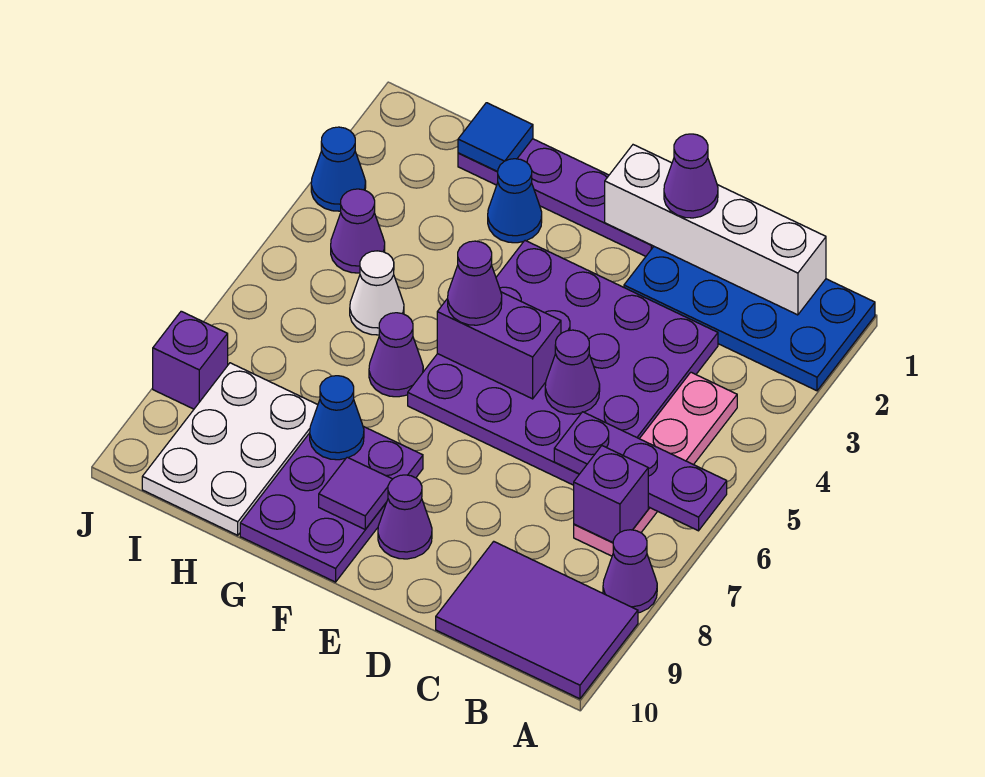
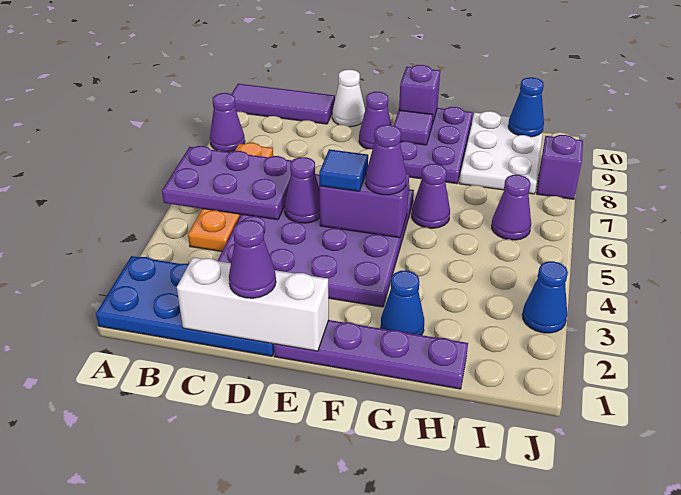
purple 1x3 plate [554,412,727,531] -> purple 2x3 plate [162,146,292,220]
purple 2x3 tile [436,541,638,699] -> purple 1x3 tile [232,84,335,124]
white 1x4 brick [605,145,826,315] -> white 1x3 brick [177,257,329,351]
pink 1x4 plate [574,372,737,556] -> orange 1x4 plate [188,143,273,252]
purple 1x1 brick [574,446,648,542] -> purple 1x1 brick moved to [399,65,440,124]
blue 1x1 cone [310,376,364,460] -> blue 1x1 cone moved to [508,77,544,137]
blue 1x1 tile [458,103,533,172] -> blue 1x1 tile moved to [319,149,368,191]
white 1x1 cone [350,251,404,335] -> white 1x1 cone moved to [332,70,365,127]
purple 1x1 cone [331,189,385,273] -> purple 1x1 cone moved to [492,175,531,240]

